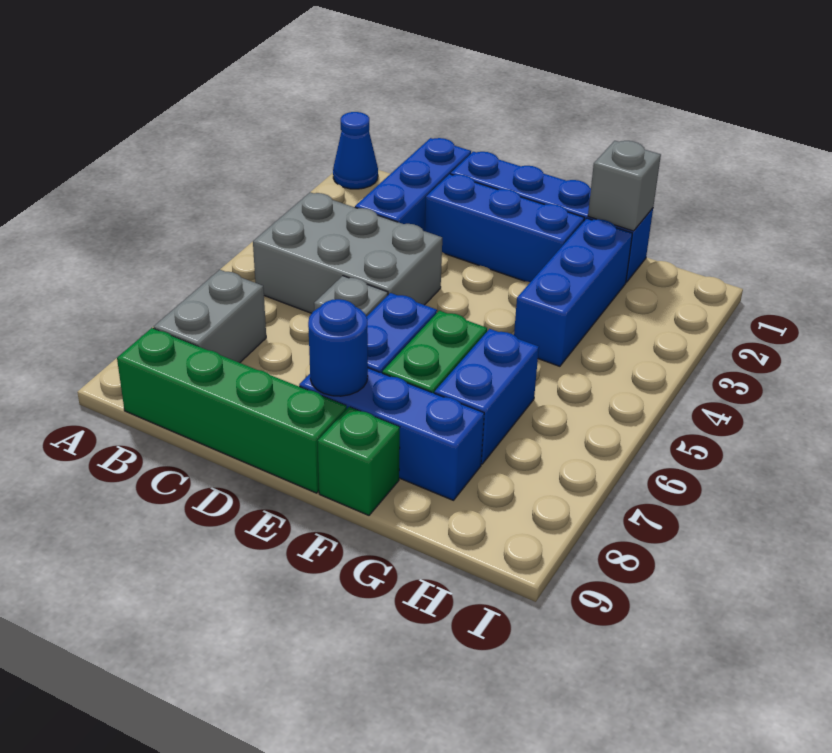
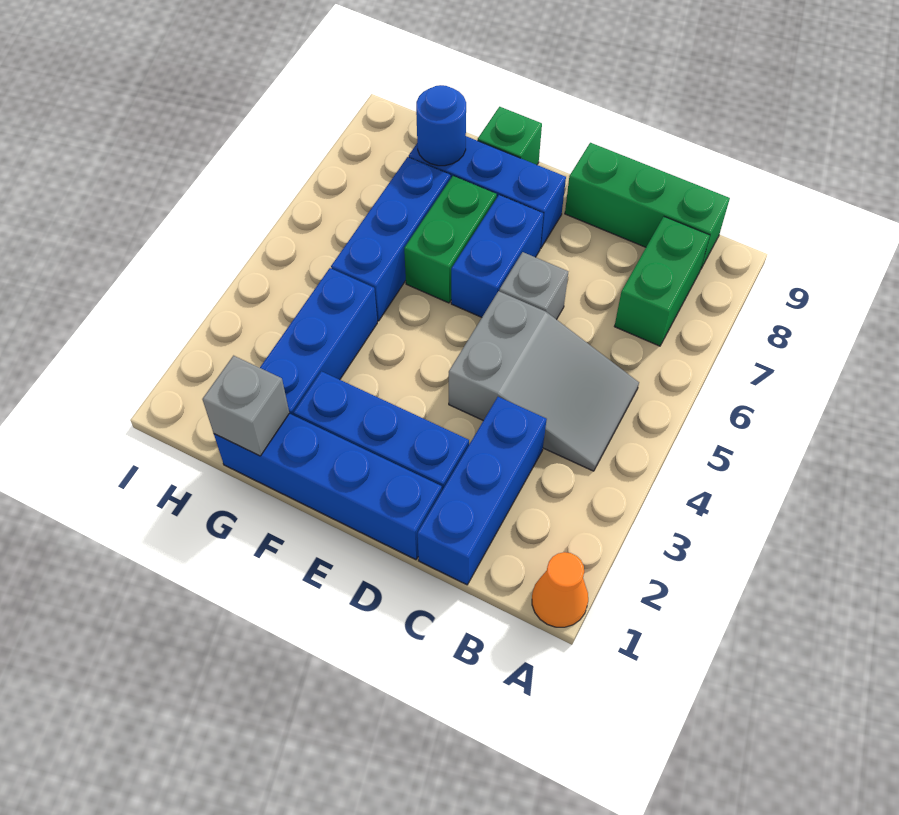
blue 1x1 cone [333,112,378,189] -> orange 1x1 cone [532,552,588,627]
grey 2x3 brick [253,192,442,313] -> grey 2x3 slope [449,291,639,471]
grey 1x2 brick [154,270,266,363] -> green 1x2 brick [614,217,710,346]
green 1x4 brick [117,328,347,493] -> green 1x3 brick [565,143,730,270]
blue 1x1 round brick [308,299,368,396] -> blue 1x1 round brick moved to [416,85,466,166]
blue 1x2 brick [434,329,539,464] -> blue 1x3 brick [331,157,451,321]

